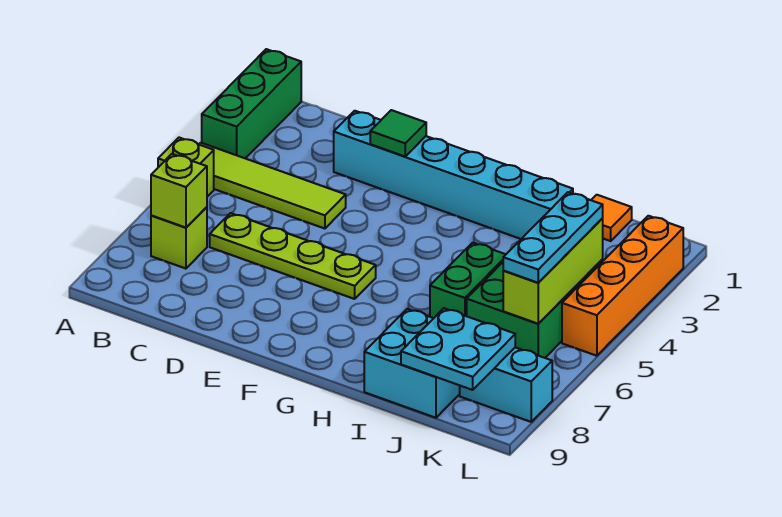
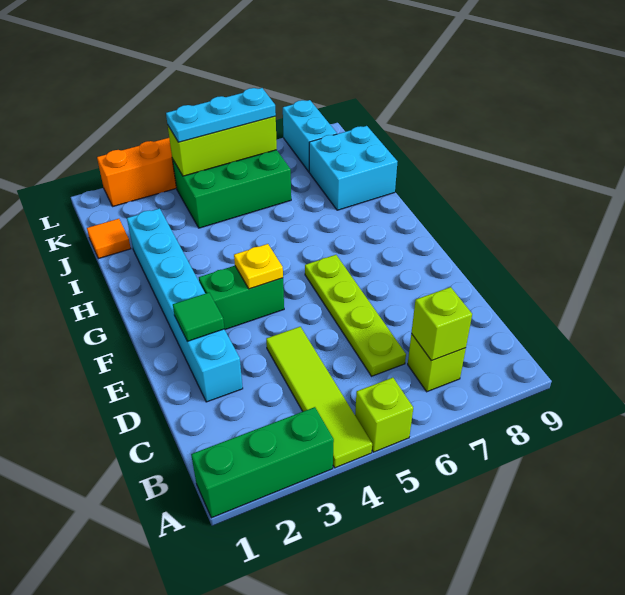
none -> yellow 1x1 plate [234,244,283,289]
green 1x2 brick [430,243,506,318] -> green 1x2 brick moved to [199,266,284,329]
cyan 2x2 plate [401,308,515,390] -> none

